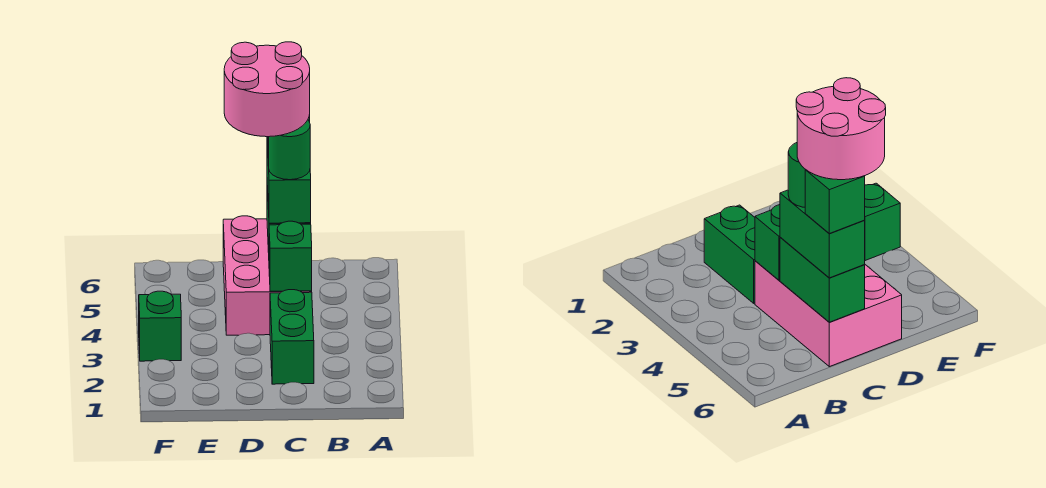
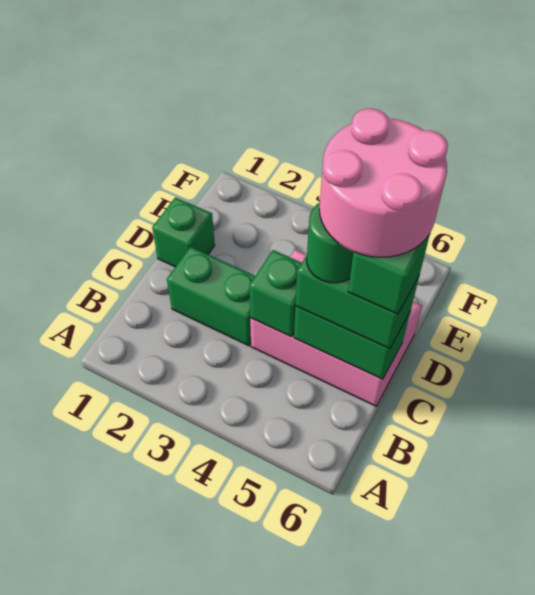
green 1x1 brick [139,291,181,361] -> green 1x1 brick moved to [152,197,215,267]

